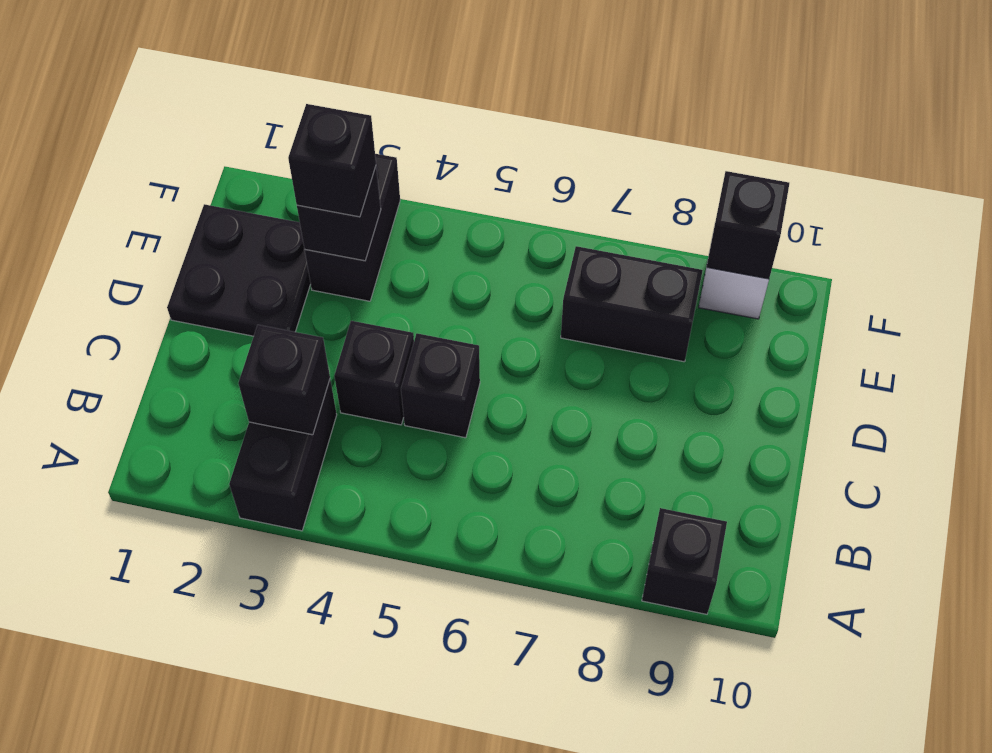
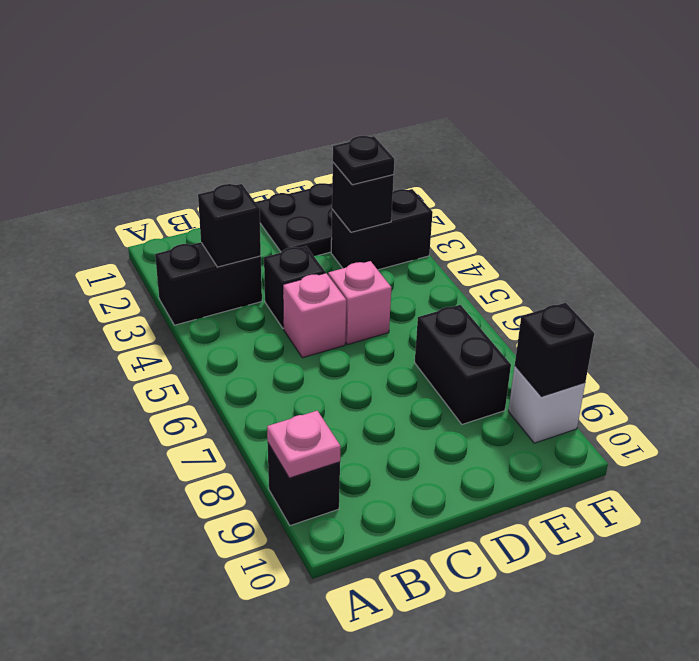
none -> pink 1x1 plate [267,411,341,478]
black 1x1 brick [401,333,480,438] -> pink 1x1 brick [283,273,346,358]
none -> pink 1x1 brick [328,261,391,345]
black 1x1 brick [288,104,376,217] -> black 1x1 plate [333,136,394,185]

